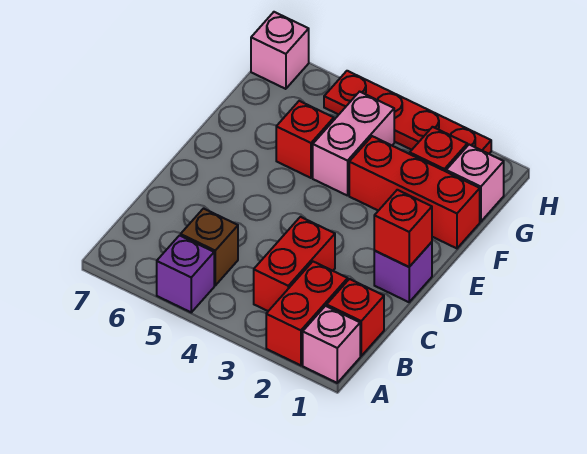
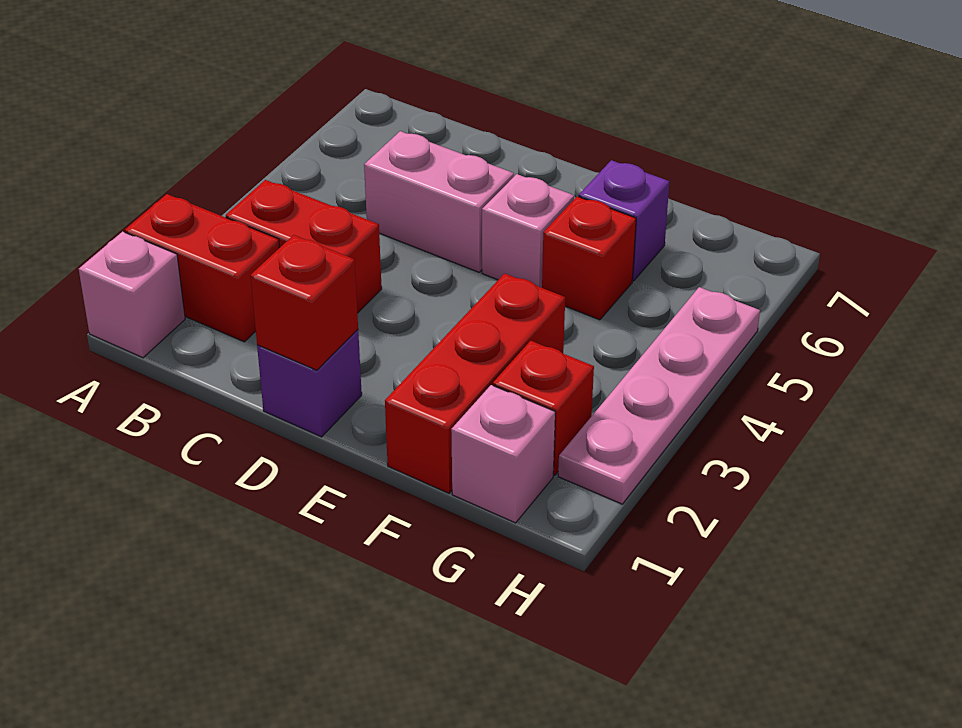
purple 1x1 brick [157,235,214,312] -> purple 1x1 brick moved to [579,160,669,281]
red 1x1 brick [327,279,384,356] -> none
brown 1x1 brick [181,209,238,285] -> none
pink 1x2 brick [313,92,394,196] -> pink 1x2 brick moved to [364,131,514,272]
red 1x4 plate [324,71,491,154] -> pink 1x4 plate [558,287,760,504]
pink 1x1 brick [251,12,309,89] -> pink 1x1 brick moved to [482,174,574,288]

